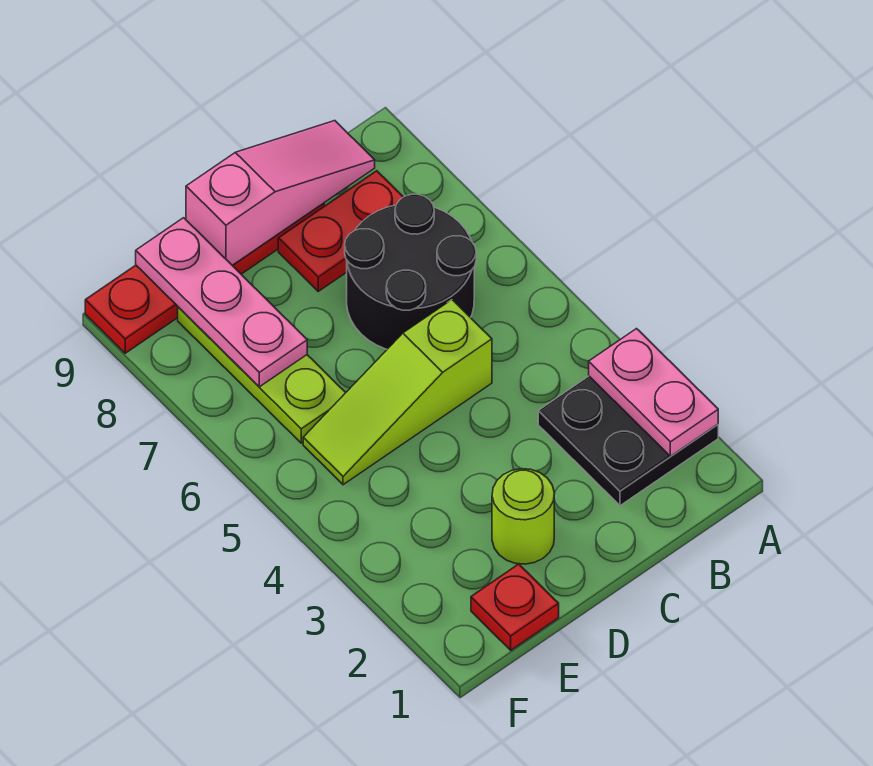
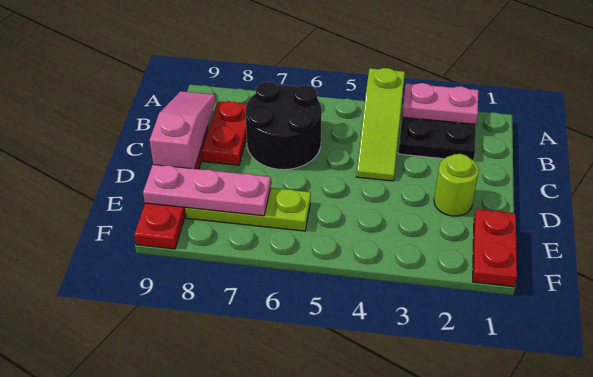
lime 1x3 slope [303,300,492,485] -> lime 1x3 slope moved to [356,68,405,181]
red 1x1 plate [471,564,559,650] -> red 1x2 plate [473,209,517,287]

